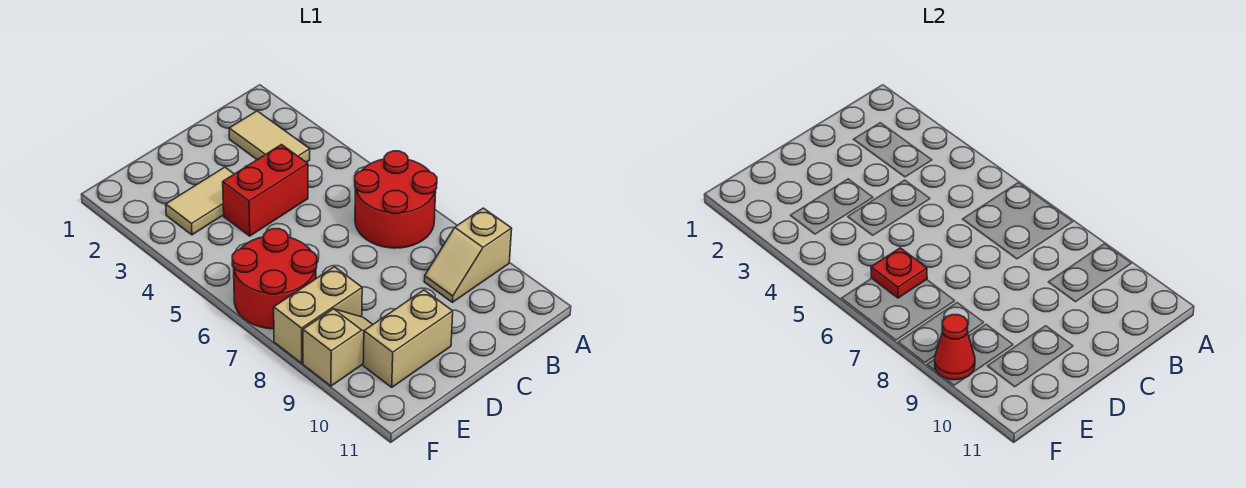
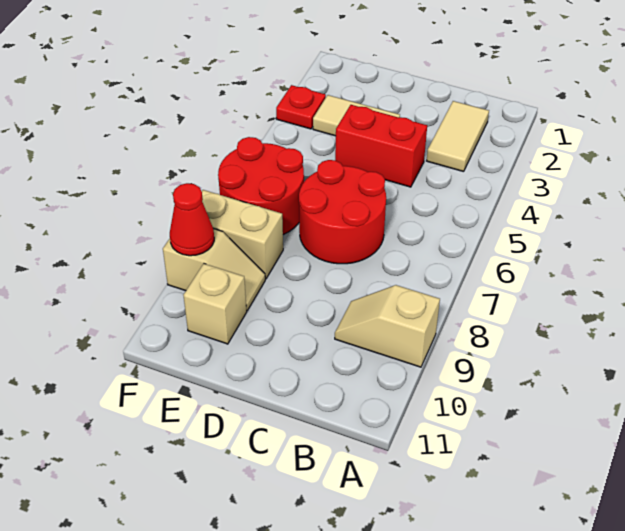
red 2x2 round brick [355,151,437,248] -> red 2x2 round brick moved to [299,160,386,264]
tan 1x2 brick [363,290,453,387] -> tan 1x1 brick [183,264,247,344]
red 1x1 plate [871,248,927,298] -> red 1x1 plate moved to [276,85,326,129]

